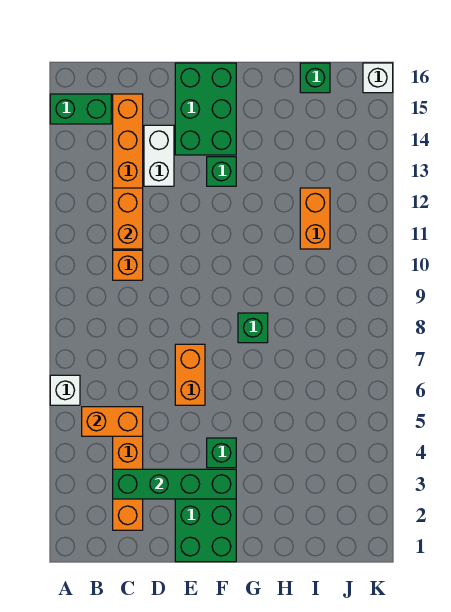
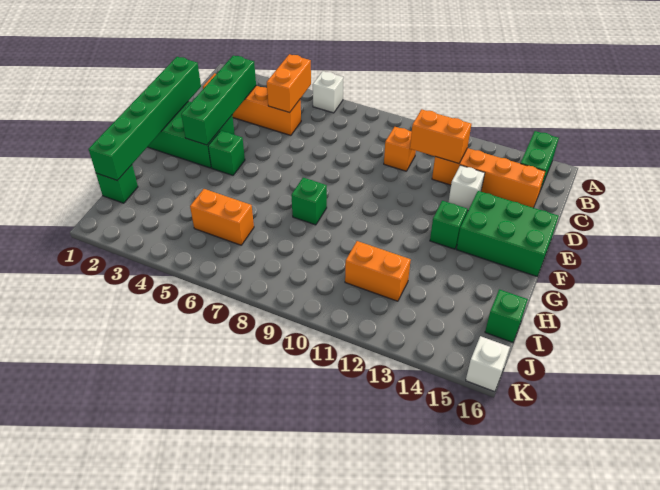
none -> green 1x6 brick [89,57,201,181]
white 1x2 brick [144,125,174,186] -> white 1x1 brick [448,165,485,210]
orange 1x2 brick [175,344,205,405] -> orange 1x2 brick moved to [190,189,254,245]
none -> green 1x1 brick [96,165,138,203]

